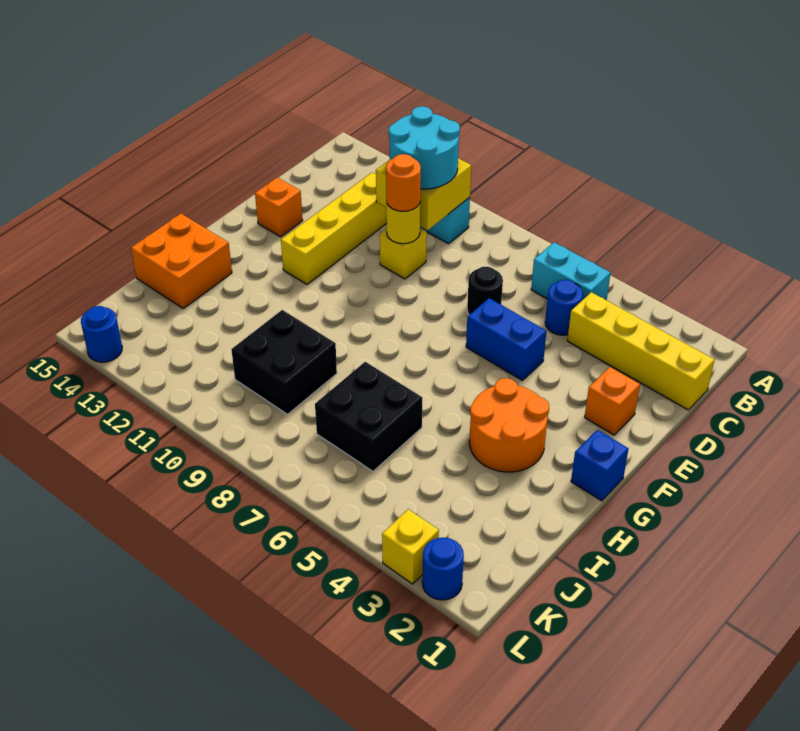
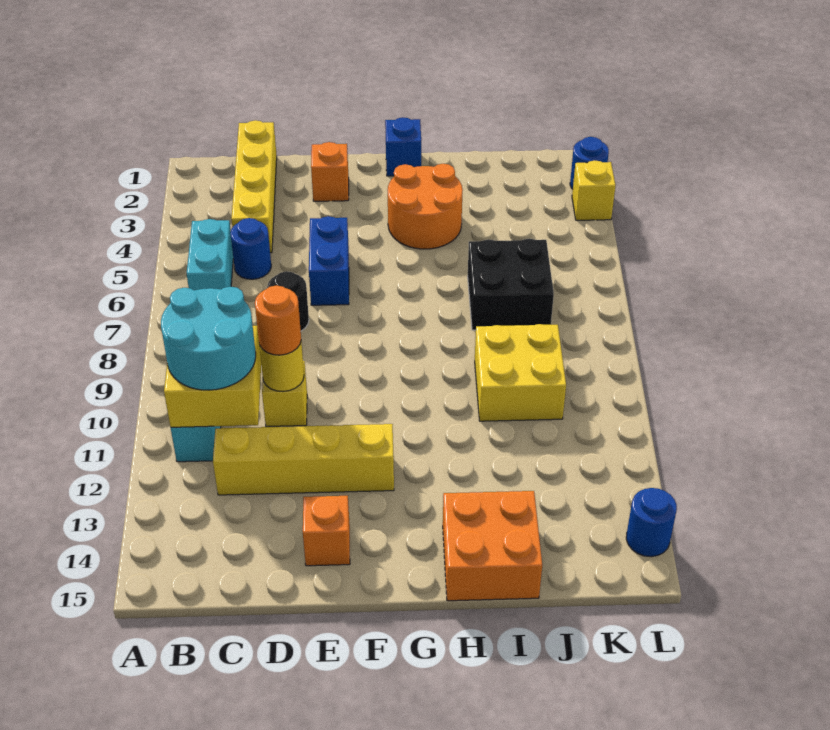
black 2x2 brick [231,310,337,414] -> yellow 2x2 brick [475,324,566,421]

